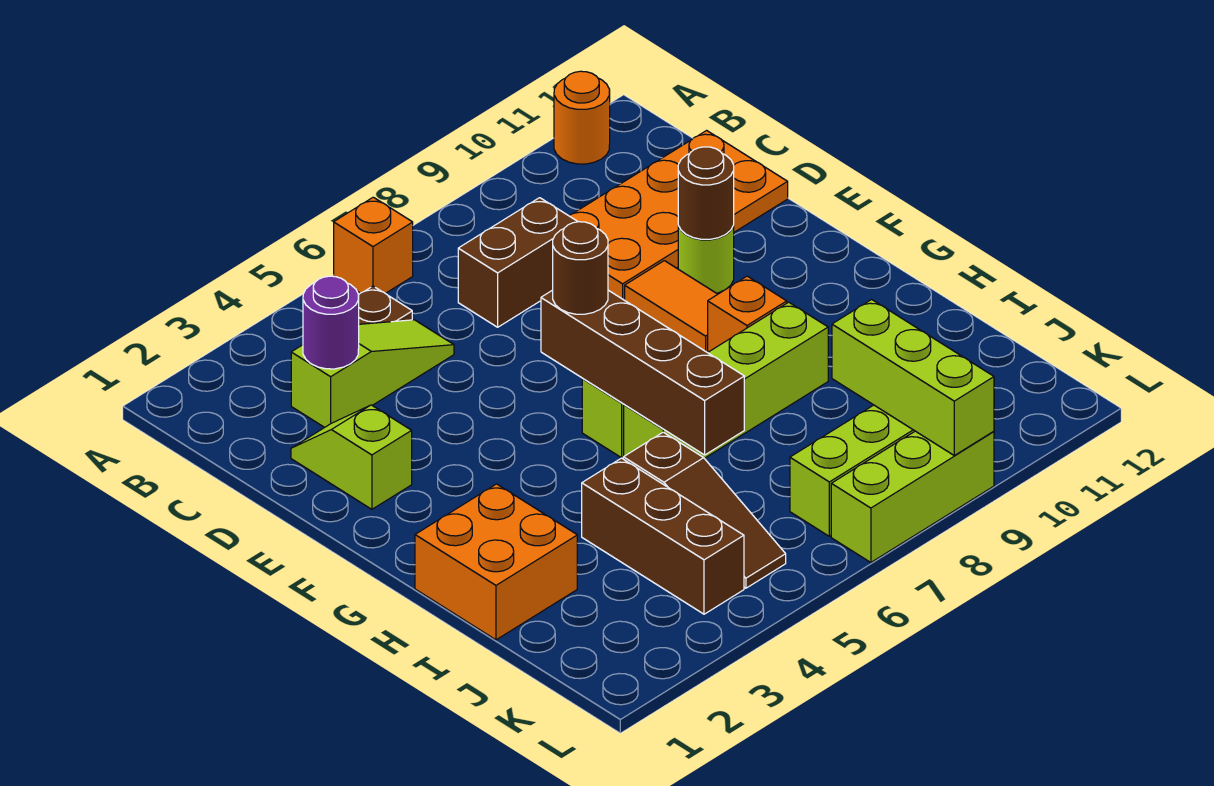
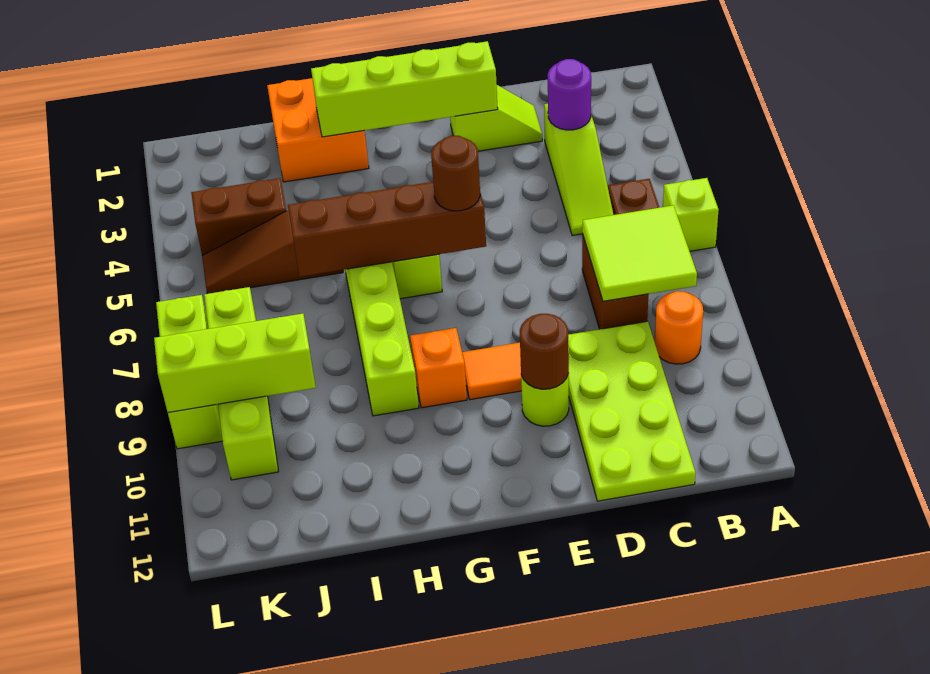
orange 1x1 brick [334,197,413,293] -> lime 1x1 brick [663,178,719,251]
orange 1x1 round brick [554,71,610,164] -> orange 1x1 round brick moved to [655,291,703,364]
none -> lime 2x2 tile [582,205,697,301]
orange 2x4 plate [569,130,788,300] -> lime 2x4 plate [568,321,696,501]
none -> lime 1x4 brick [311,41,498,137]
brown 1x3 brick [582,458,744,614] -> brown 1x2 brick [191,178,286,255]

